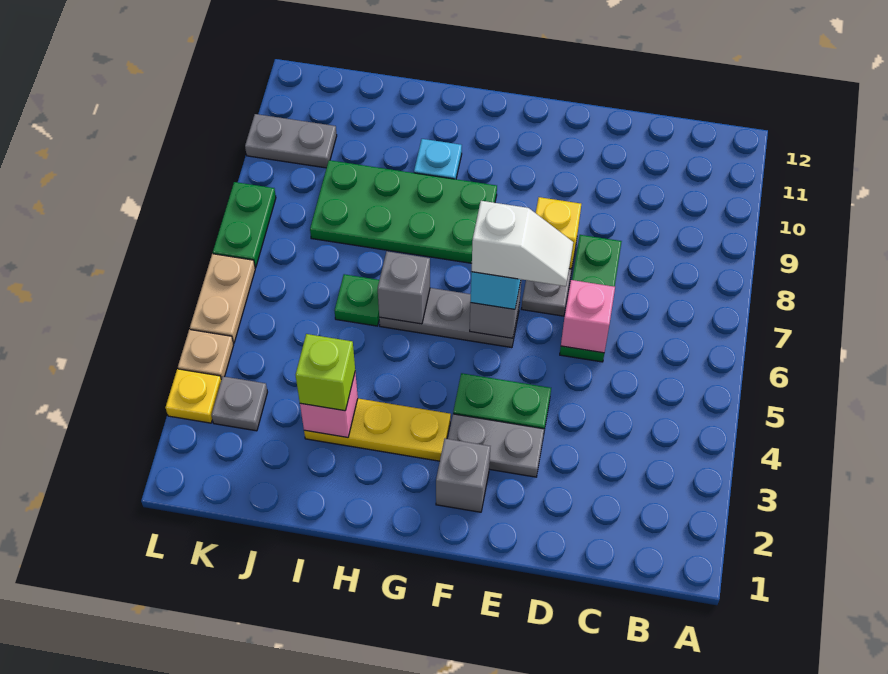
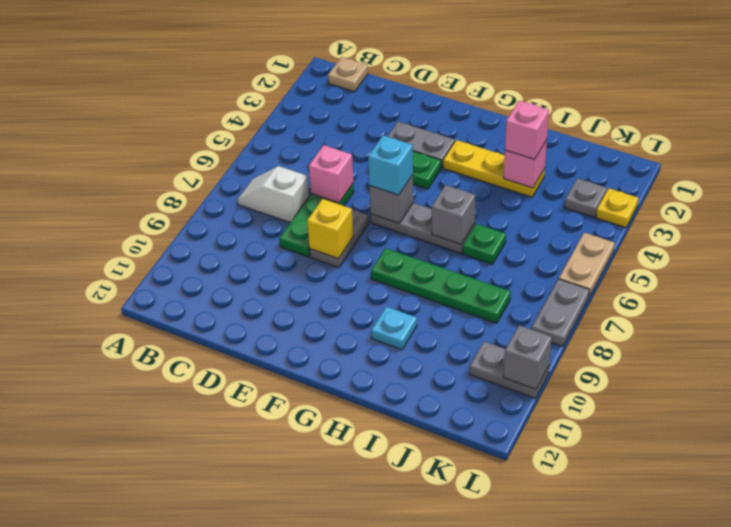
white 1x2 slope [472,201,573,286] -> white 1x2 slope moved to [237,166,309,223]
grey 1x1 brick [436,439,490,512] -> grey 1x1 brick moved to [504,325,552,389]
green 2x4 plate [310,160,497,263] -> green 1x4 plate [371,248,511,323]
lime 1x1 brick [295,334,355,411] -> pink 1x1 brick [505,101,549,159]
tan 1x1 plate [178,329,234,380] -> tan 1x1 plate moved to [328,57,368,92]
green 1x2 plate [213,182,276,268] -> grey 1x2 plate [532,279,589,346]

